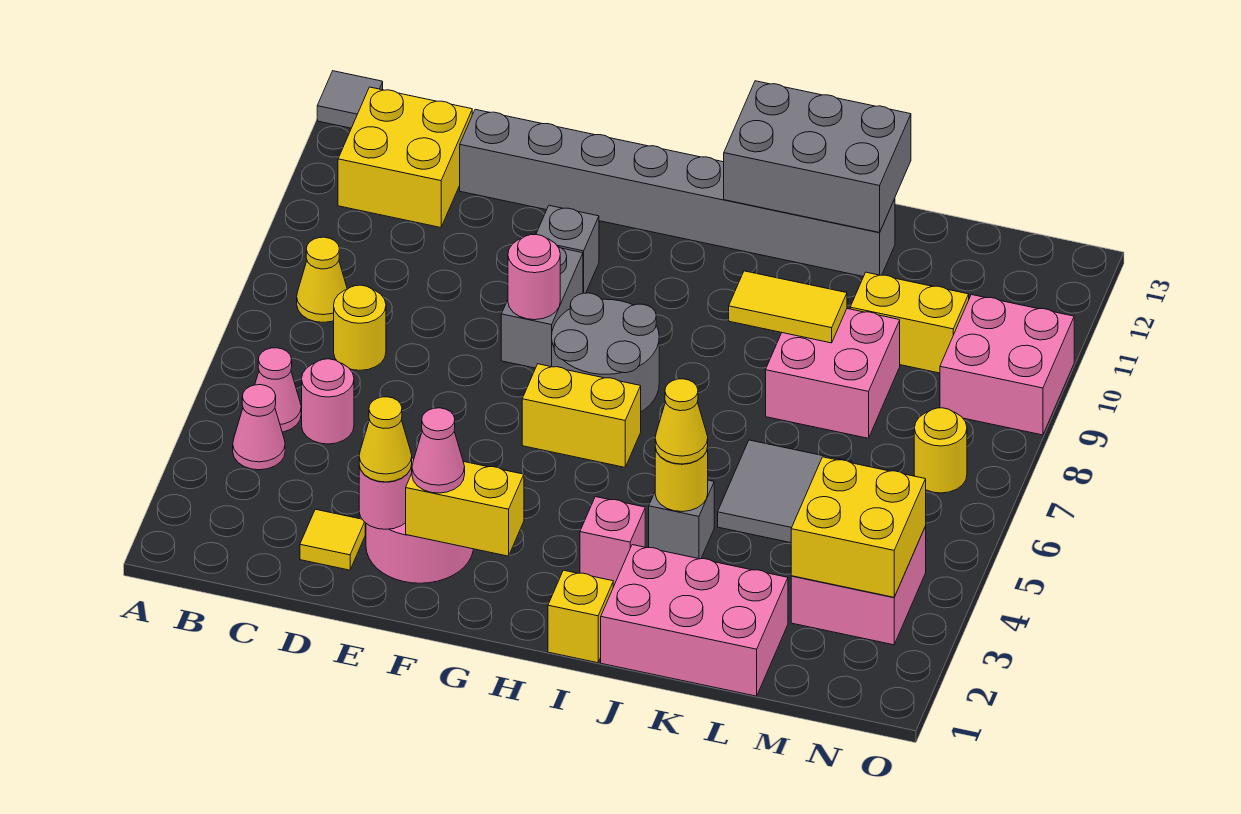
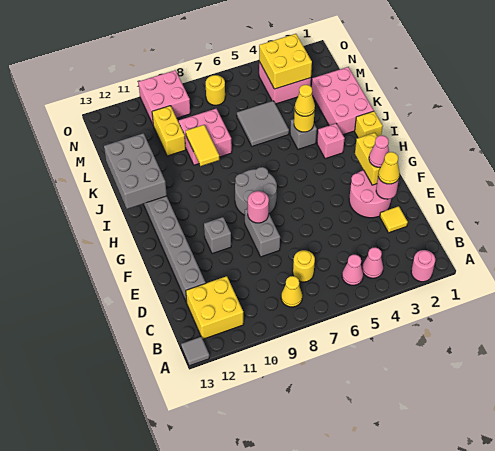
pink 1x1 round brick [302,359,354,444] -> pink 1x1 round brick moved to [411,250,435,282]
grey 1x2 brick [501,247,583,368] -> grey 1x2 brick turned to [245,209,280,257]
yellow 1x2 brick [522,364,641,467] -> none

